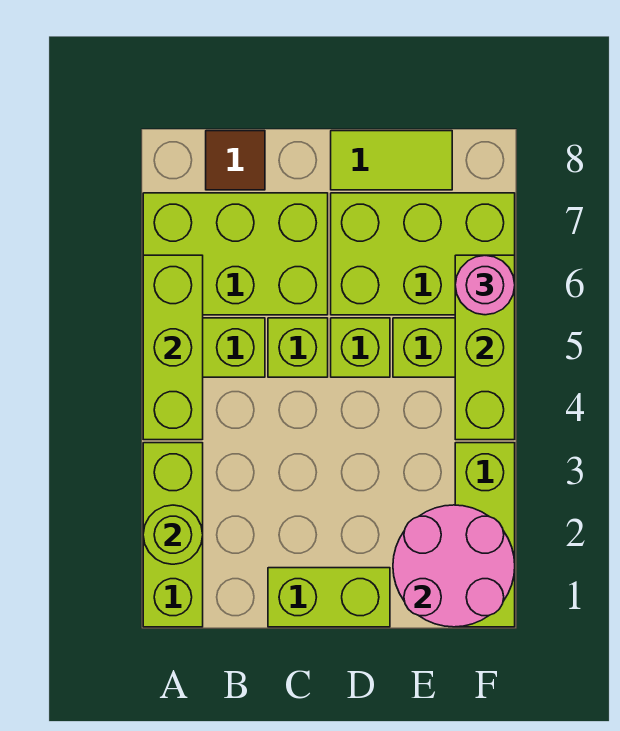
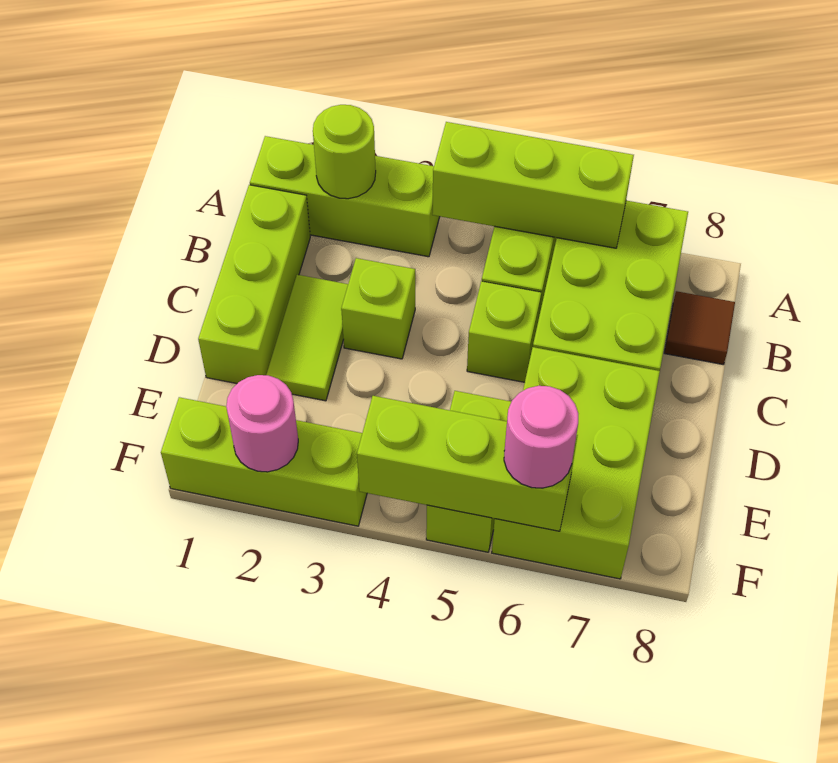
lime 1x2 brick [268,568,390,627] -> lime 1x3 brick [198,185,310,384]
lime 1x1 brick [331,318,390,377] -> lime 1x1 brick moved to [341,258,415,359]
lime 1x2 tile [331,131,452,190] -> lime 1x2 tile moved to [266,275,348,401]
pink 2x2 round brick [393,505,515,627] -> pink 1x1 round brick [226,375,298,472]

